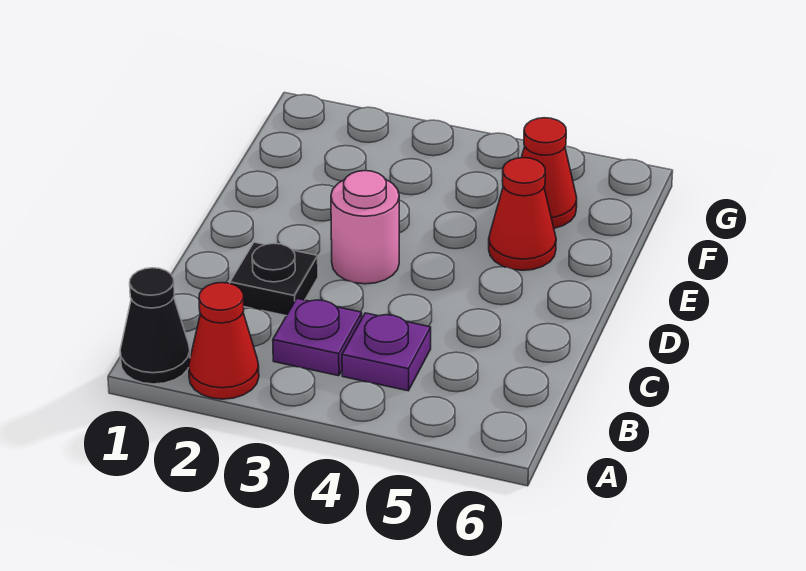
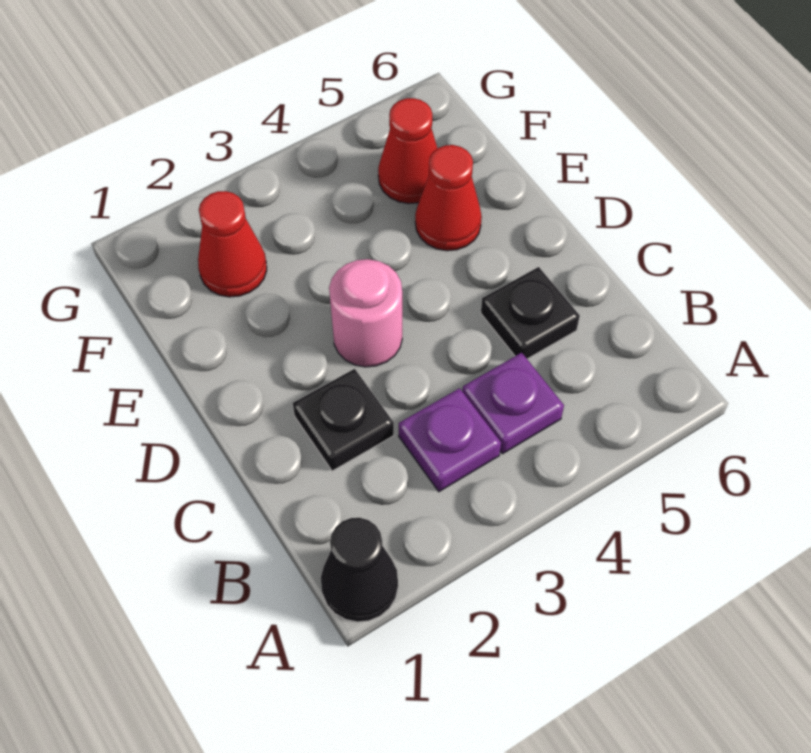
red 1x1 cone [189,283,259,399] -> red 1x1 cone moved to [198,191,267,297]
none -> black 1x1 plate [481,267,580,359]

